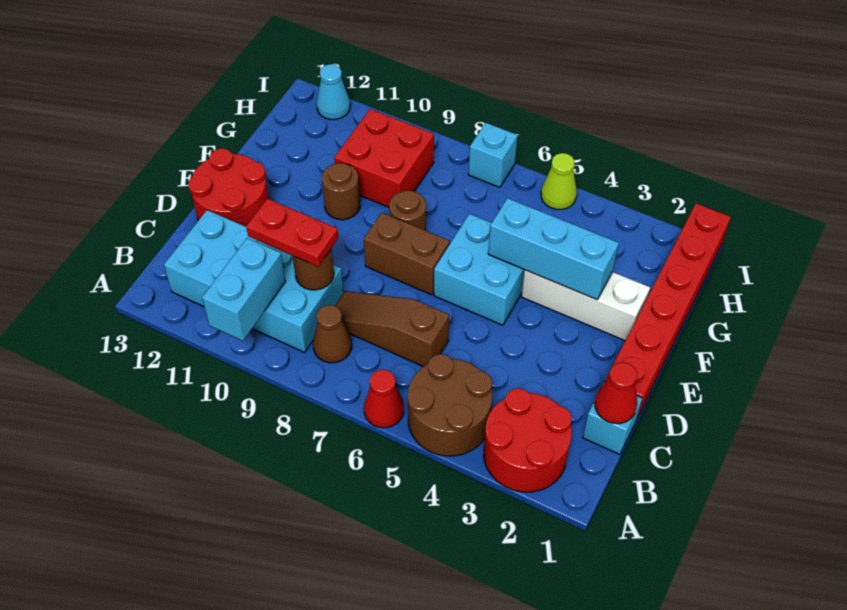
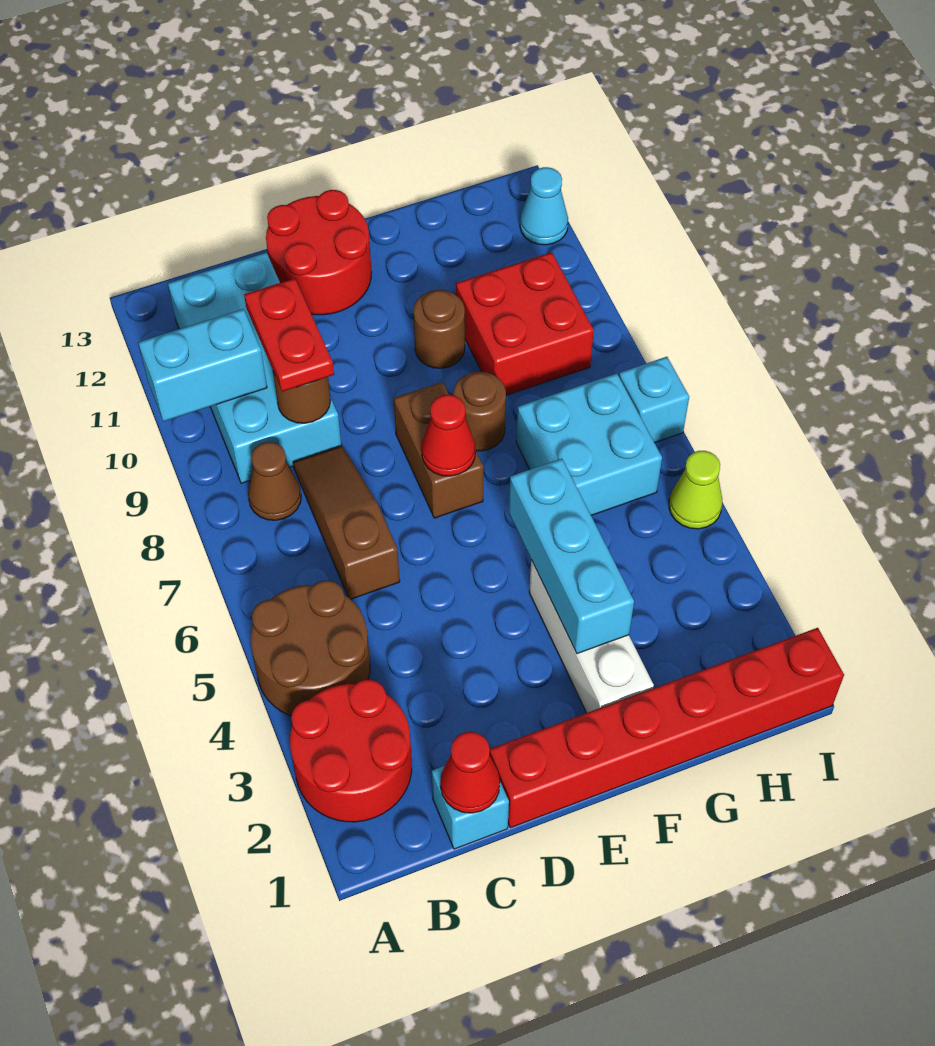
red 1x1 cone [364,370,404,428] -> red 1x1 cone moved to [421,395,475,476]
cyan 2x2 brick [434,214,525,325] -> cyan 2x2 brick moved to [516,373,662,515]

